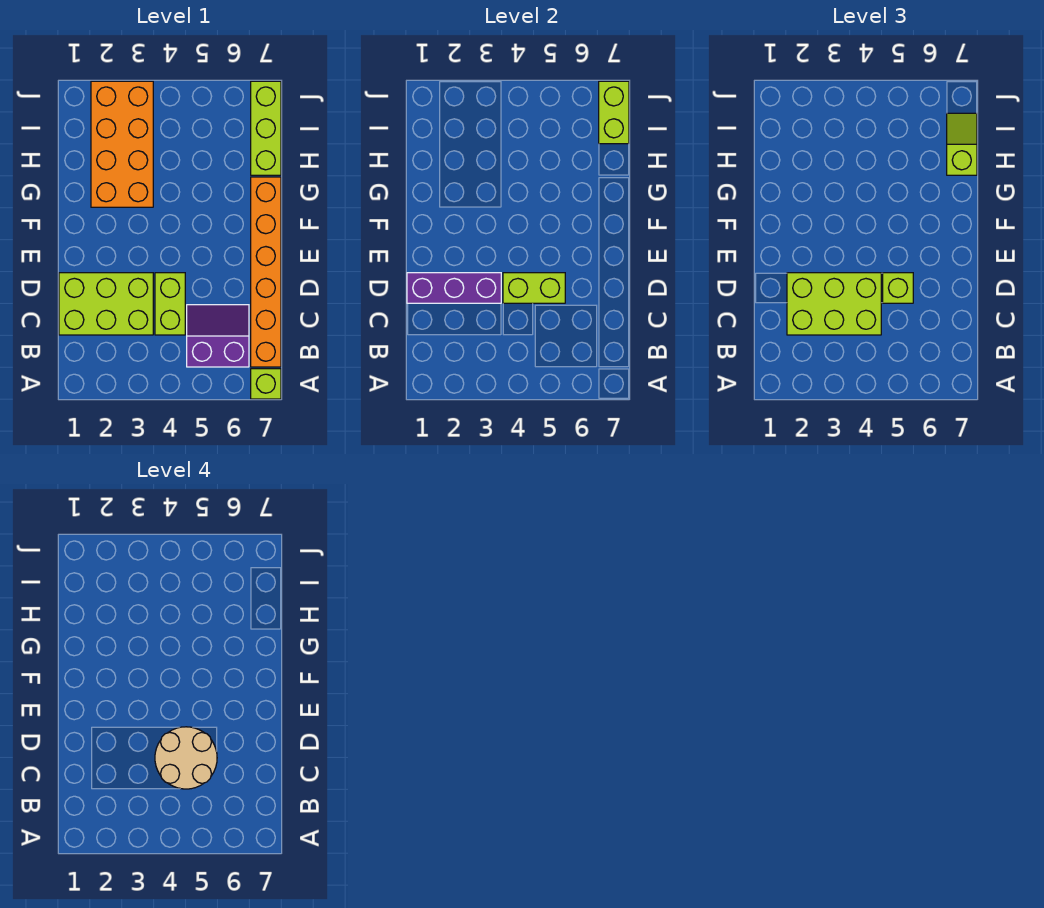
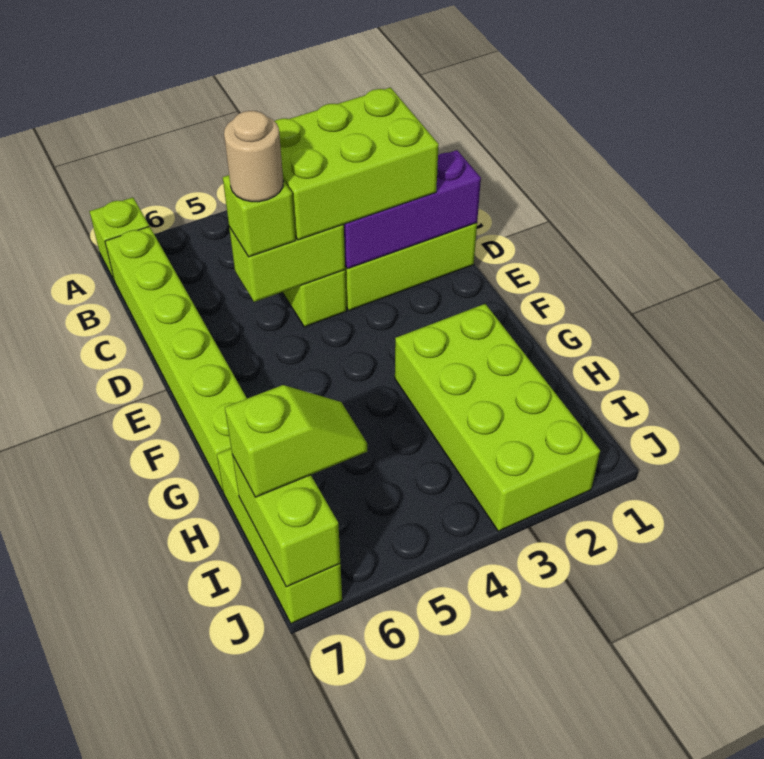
purple 2x2 slope [187,305,249,367] -> none
orange 1x6 brick [251,177,281,367] -> lime 1x6 brick [105,226,247,491]
tan 2x2 round brick [155,727,217,789] -> tan 1x1 round brick [224,111,283,202]
orange 2x4 brick [91,81,153,207] -> lime 2x4 brick [395,304,600,531]
lime 1x2 slope [947,113,977,175] -> lime 1x2 slope turned to [225,385,367,497]

